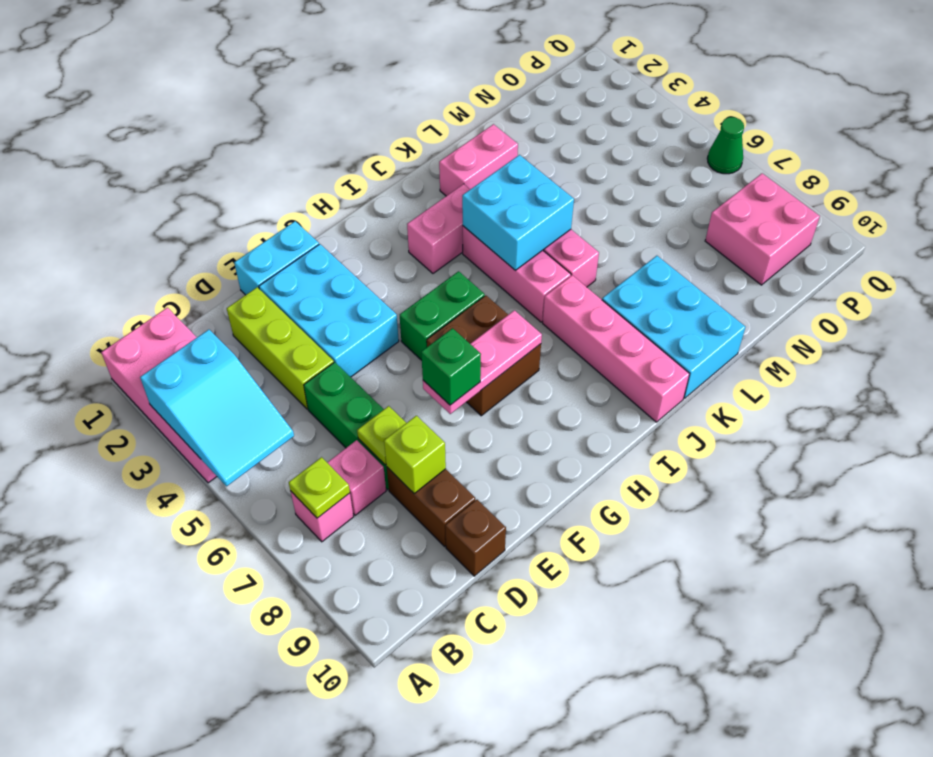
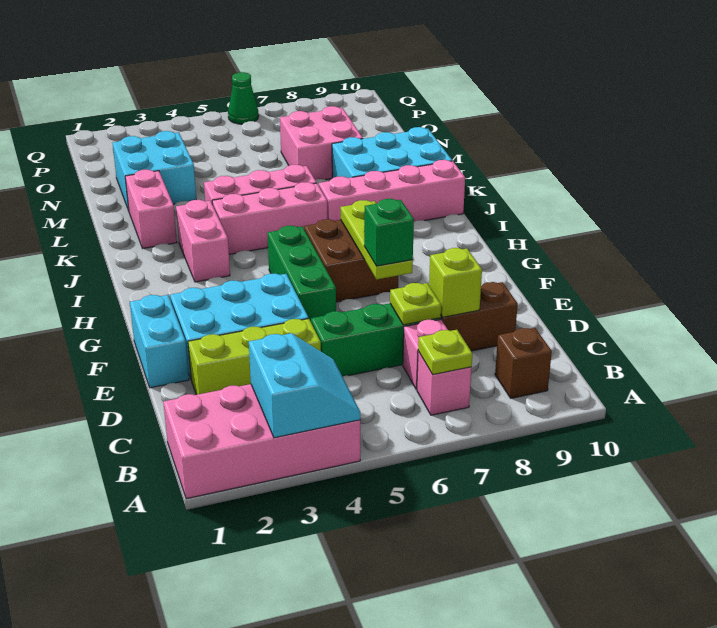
cyan 2x3 slope [140,330,294,486] -> cyan 2x2 slope [249,333,360,438]
brown 1x1 brick [445,500,506,576] -> brown 1x1 brick moved to [495,328,552,398]
pink 1x3 plate [423,310,542,414] -> lime 1x3 plate [340,200,413,279]
green 1x2 brick [400,271,485,360] -> green 1x3 brick [267,226,336,321]
cyan 2x2 brick [462,155,574,270] -> cyan 2x2 brick moved to [113,131,196,211]
pink 2x2 brick [705,173,820,285] -> pink 2x2 brick moved to [280,106,363,180]

